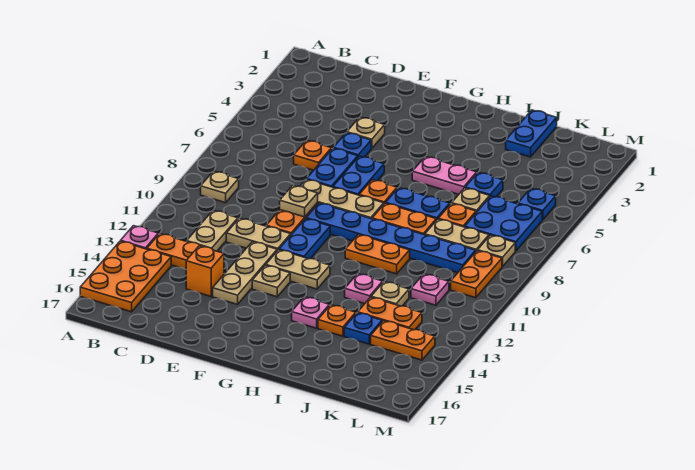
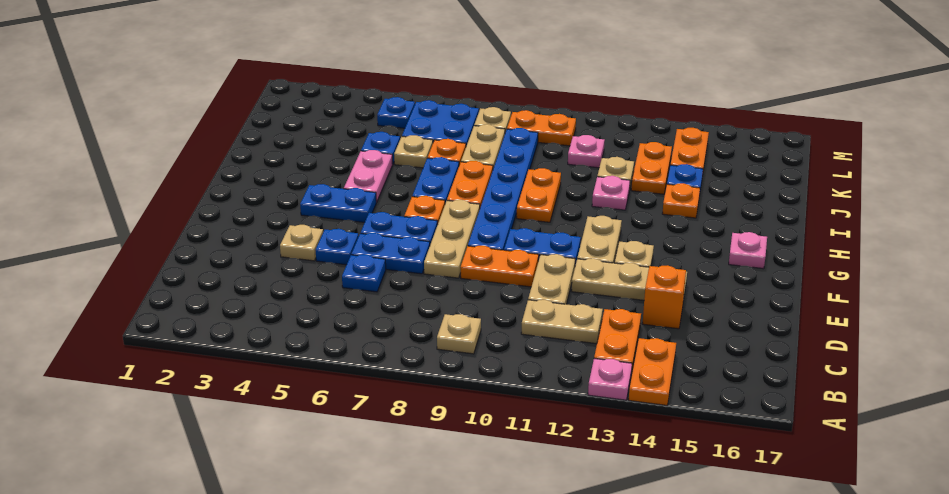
orange 2x3 plate [80,241,171,312] -> orange 1x2 plate [629,338,676,405]
orange 1x1 plate [294,140,332,170] -> blue 1x1 plate [342,255,386,292]
tan 1x1 plate [280,186,318,217] -> none
pink 1x1 plate [292,297,329,328] -> pink 1x1 plate moved to [729,232,767,269]
blue 1x2 plate [506,110,557,157] -> blue 1x2 plate moved to [300,184,377,222]

